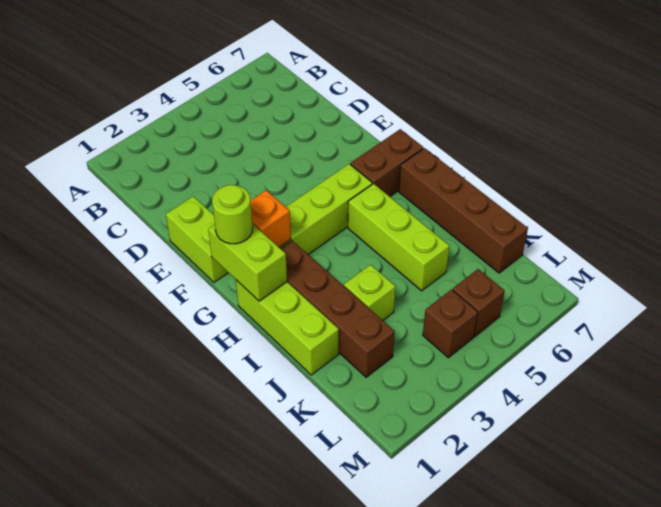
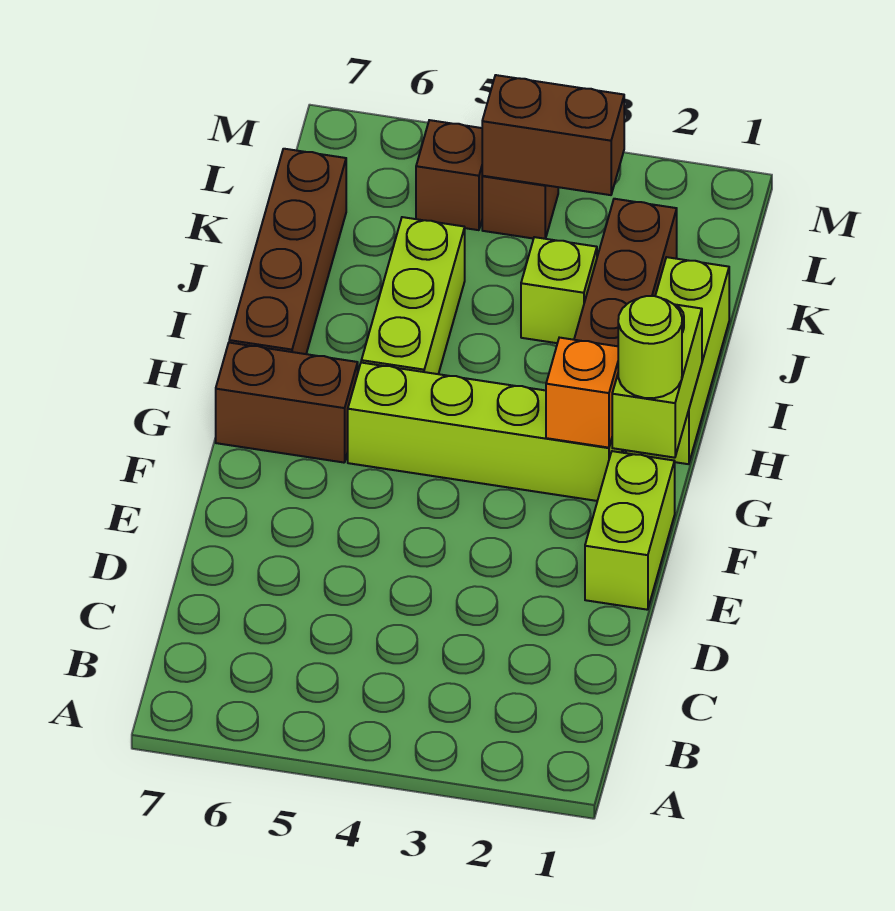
none -> brown 1x2 brick [482,75,624,195]

